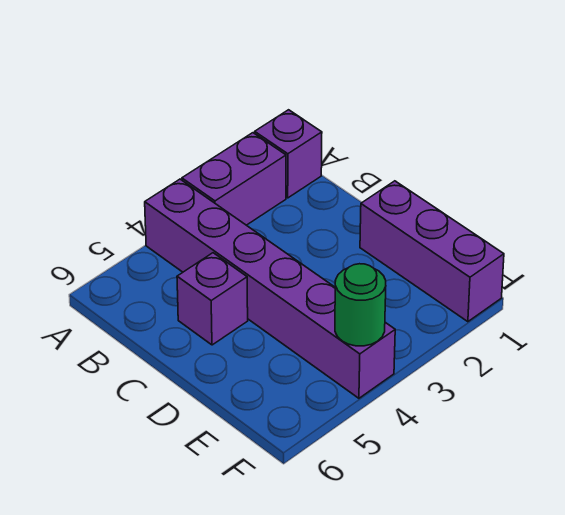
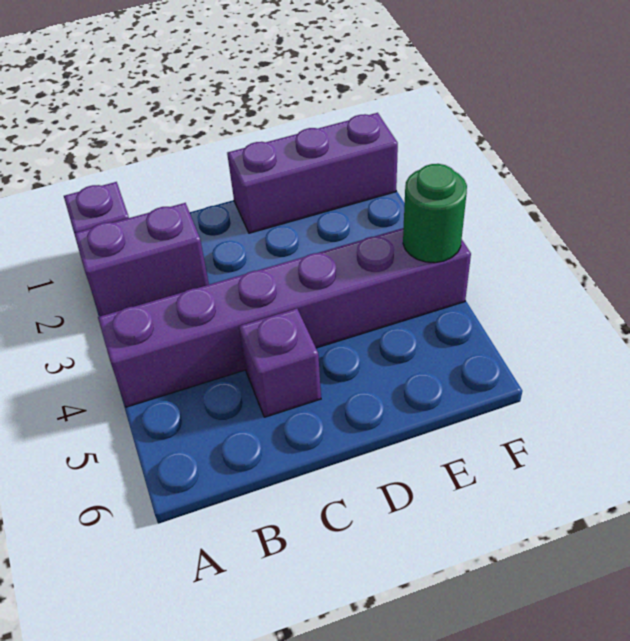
purple 1x2 brick [182,133,286,225] -> purple 1x2 brick turned to [74,203,209,316]

